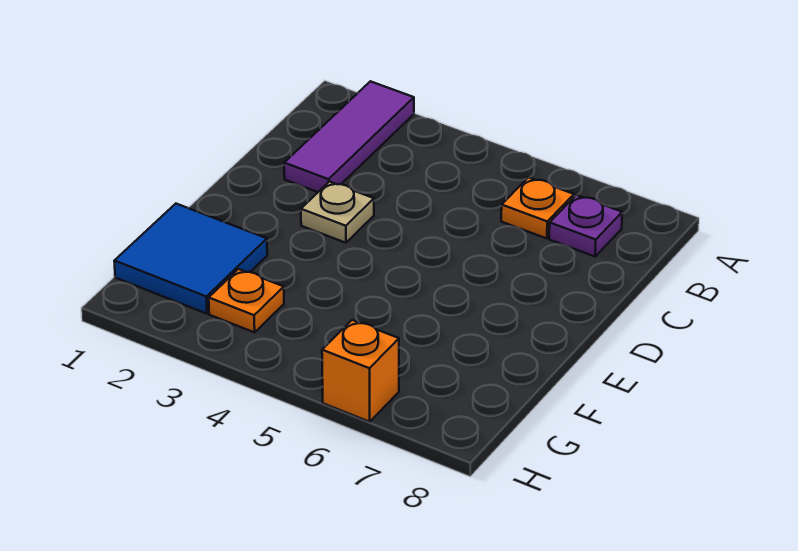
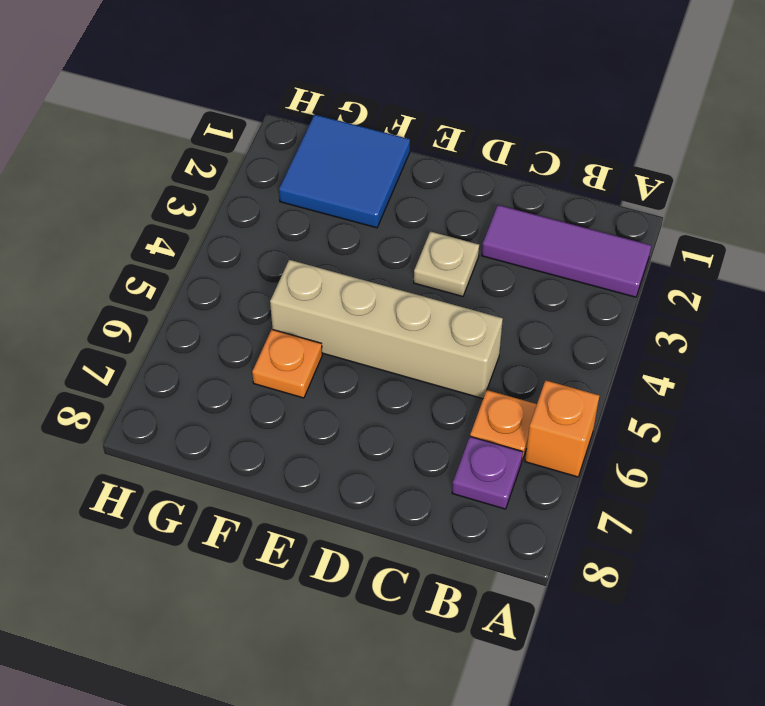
none -> tan 1x4 brick [270,260,503,399]
orange 1x1 plate [209,269,284,332] -> orange 1x1 plate moved to [252,329,322,398]
orange 1x1 brick [322,320,399,422] -> orange 1x1 brick moved to [525,380,599,477]

